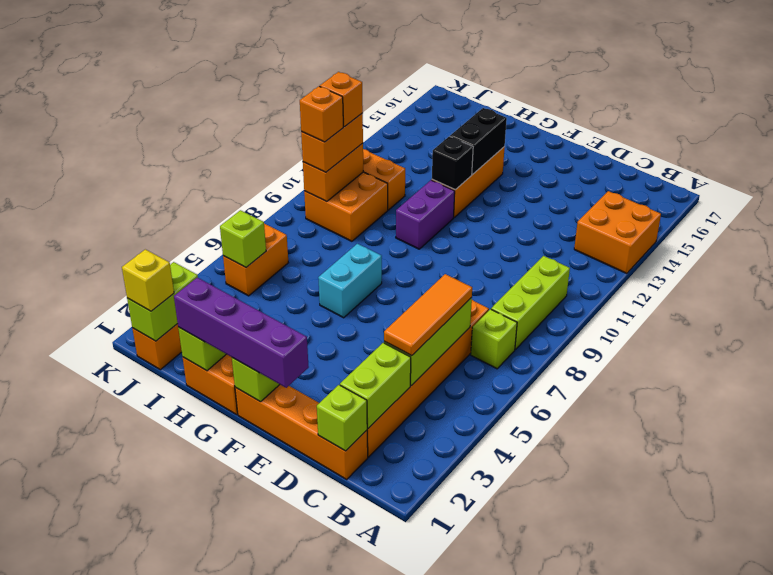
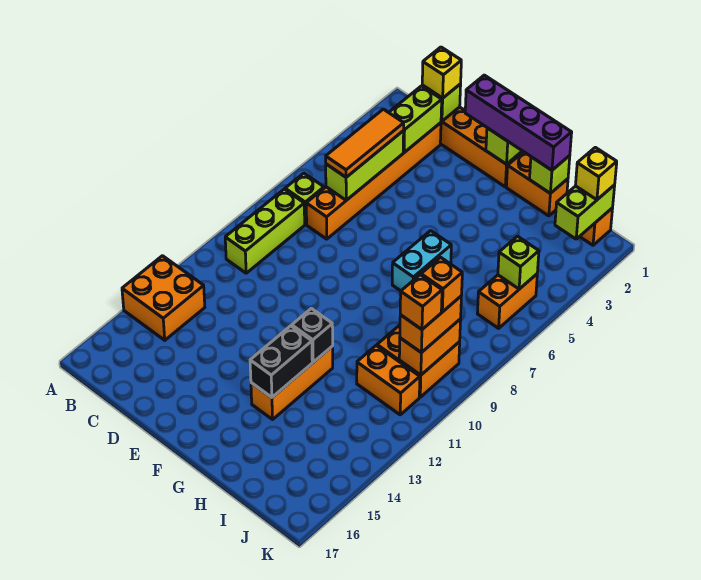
none -> yellow 1x1 brick [422,47,461,98]
purple 1x2 brick [396,180,455,249] -> none

